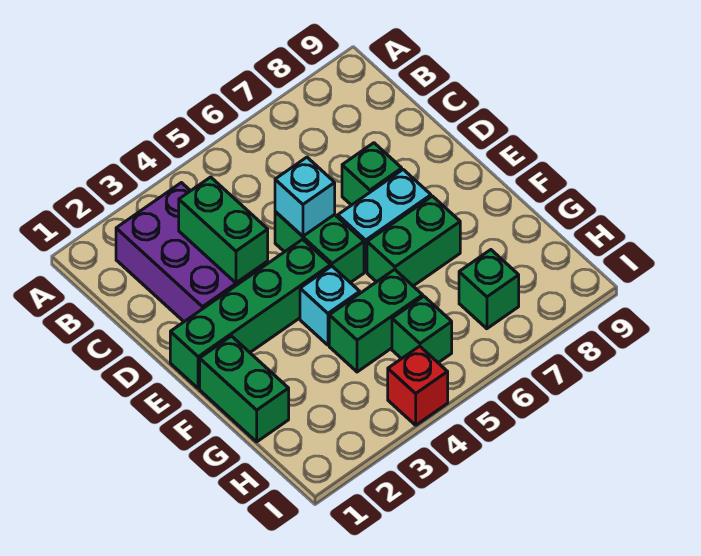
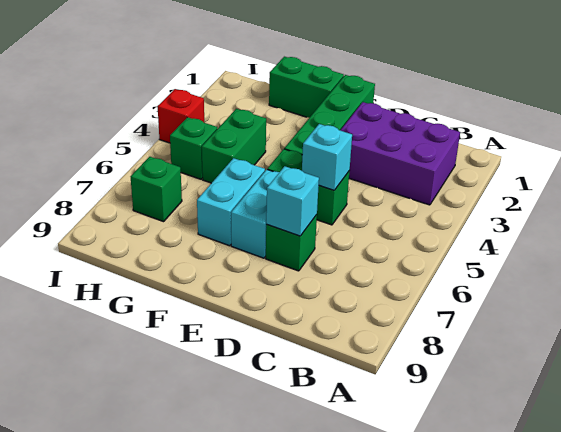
green 1x2 brick [179,177,268,283] -> none
cyan 1x1 brick [300,266,360,345] -> cyan 1x1 brick moved to [266,166,319,236]
green 1x2 brick [367,196,460,286] -> cyan 1x2 brick [197,158,265,246]

